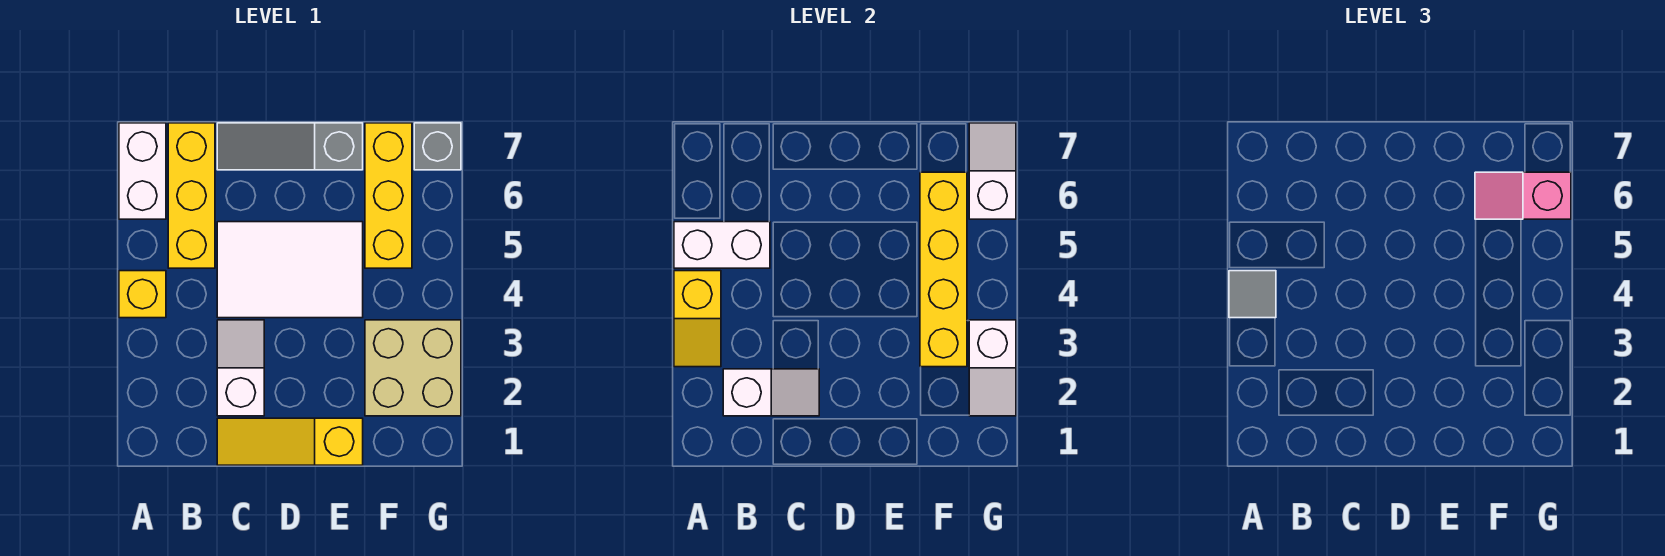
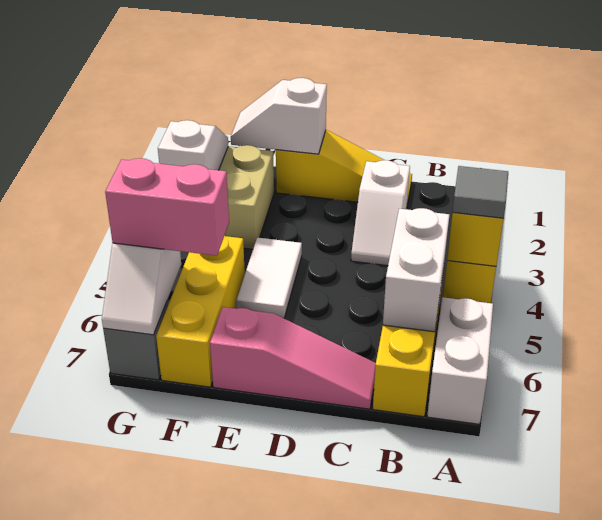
white 1x2 brick [674,222,770,268] -> white 1x2 brick turned to [383,208,449,332]
white 1x2 slope [723,369,819,416] -> white 1x2 slope moved to [231,78,327,154]
white 2x3 tile [217,222,363,318] -> white 1x2 tile [236,238,302,318]
grey 1x3 slope [217,123,363,170] -> pink 1x3 slope [210,307,376,409]
yellow 1x4 brick [920,172,967,367] -> none
pink 1x2 slope [1475,172,1571,219] -> pink 1x2 brick [105,158,229,256]

